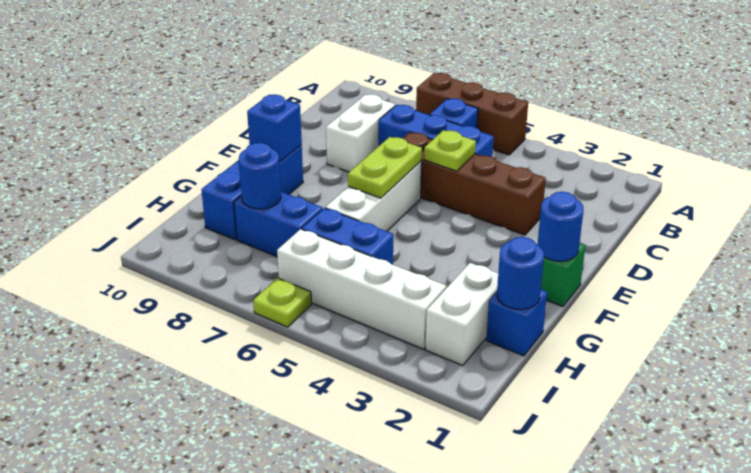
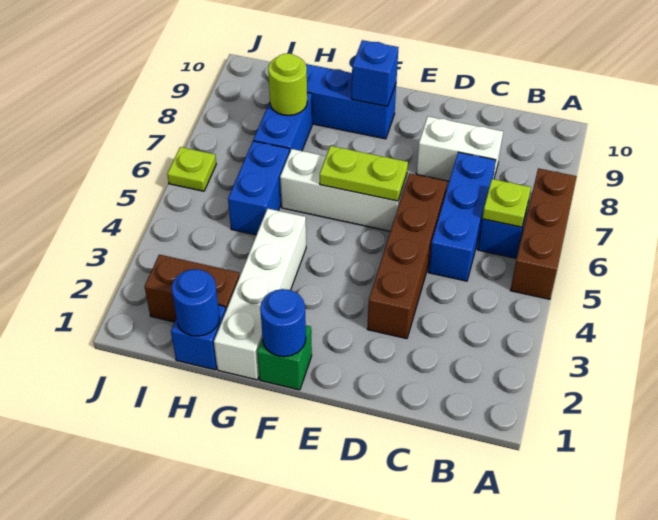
lime 1x1 plate [424,130,476,171] -> lime 1x1 plate moved to [482,179,531,227]
white 1x2 brick [425,263,498,366] -> brown 1x2 brick [145,255,240,322]
blue 1x1 round brick [239,143,281,209] -> lime 1x1 round brick [268,54,307,115]
white 1x4 brick [277,229,446,349] -> white 1x4 brick moved to [214,209,306,380]

